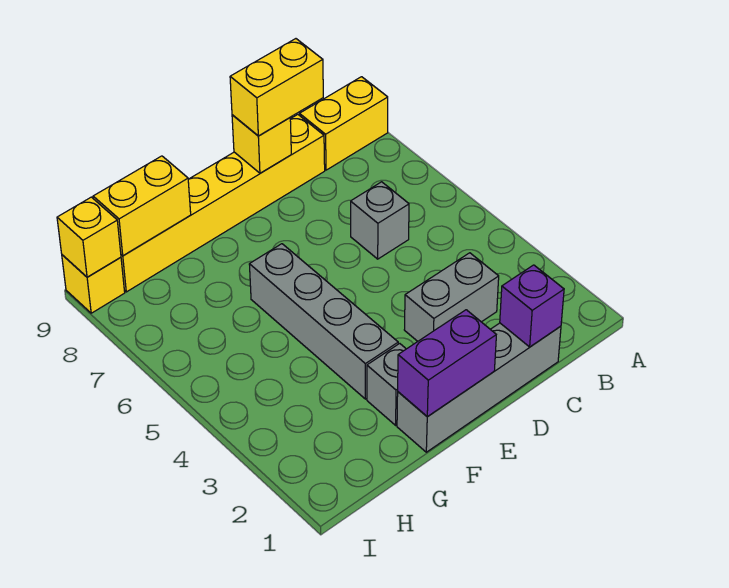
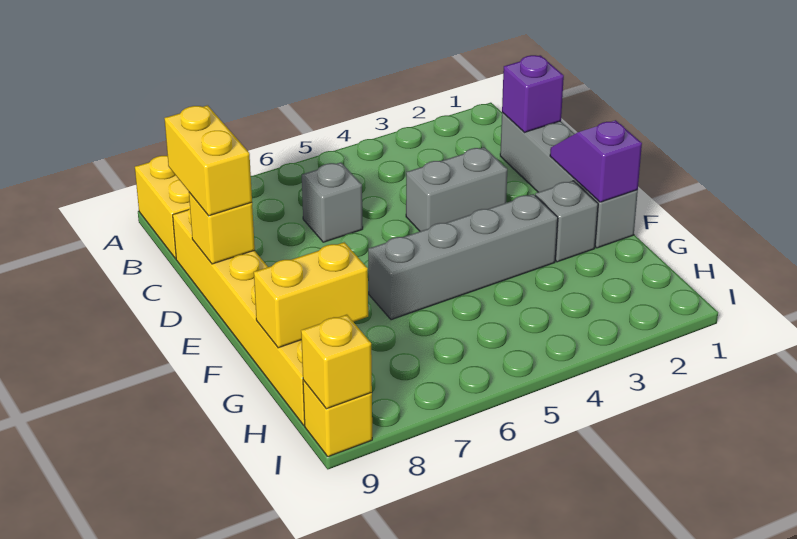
grey 1x2 brick [404,253,499,341] -> grey 1x2 brick turned to [406,147,507,231]
purple 1x2 brick [398,310,496,417] -> purple 1x2 slope [550,120,642,202]
yellow 1x2 brick [93,156,191,256] -> yellow 1x2 brick turned to [254,242,368,348]

